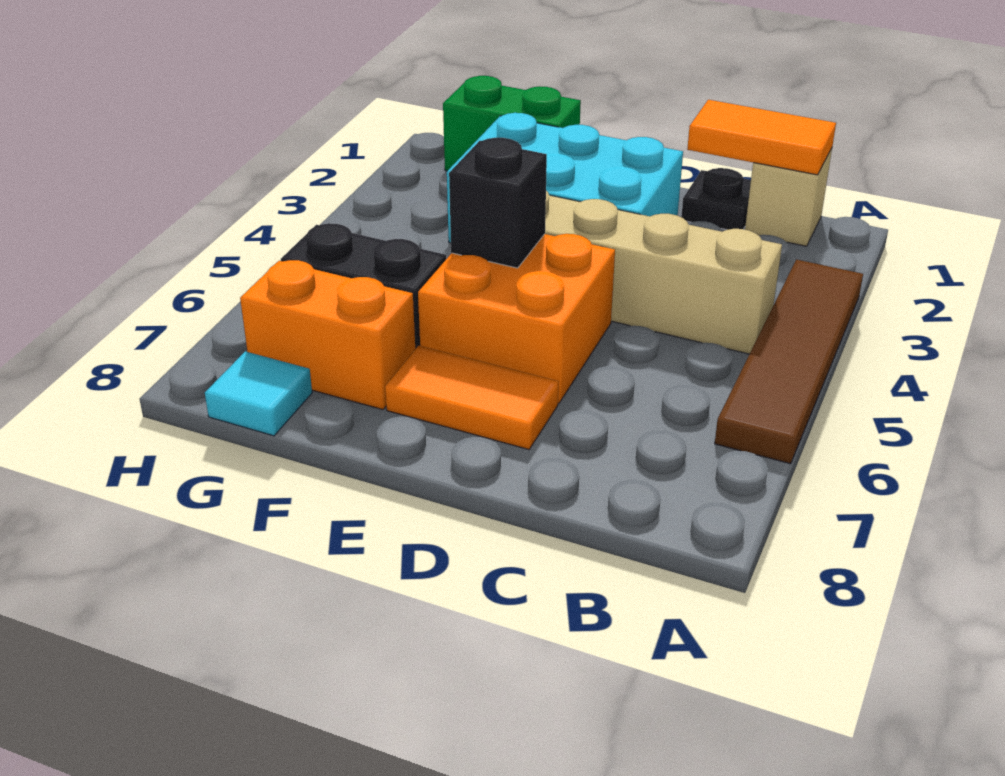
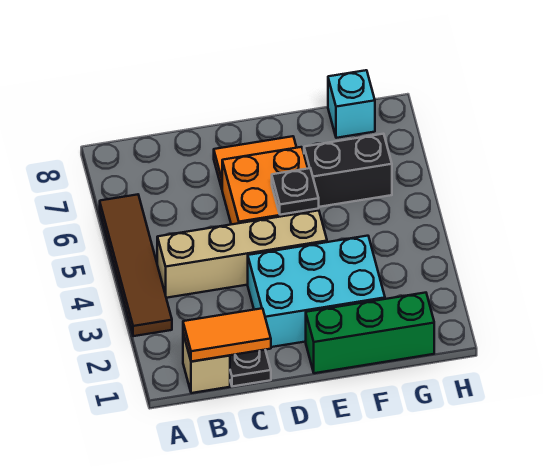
black 1x1 brick [449,138,547,268] -> black 1x1 plate [272,168,319,215]
green 1x2 brick [443,76,581,171] -> green 1x3 brick [306,293,434,373]
orange 1x2 brick [240,260,415,410] -> none
cyan 1x1 tile [205,351,312,436] -> cyan 1x1 brick [328,70,375,138]

